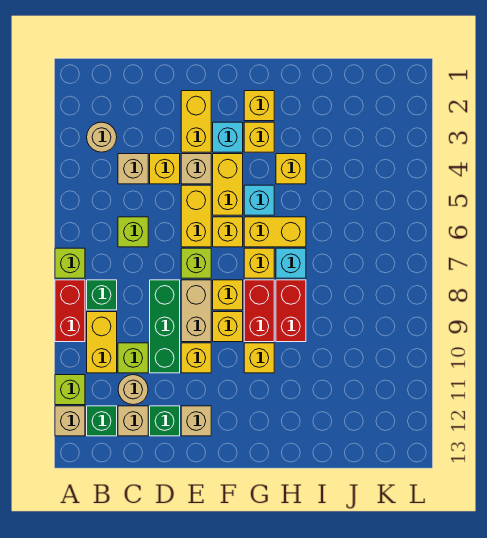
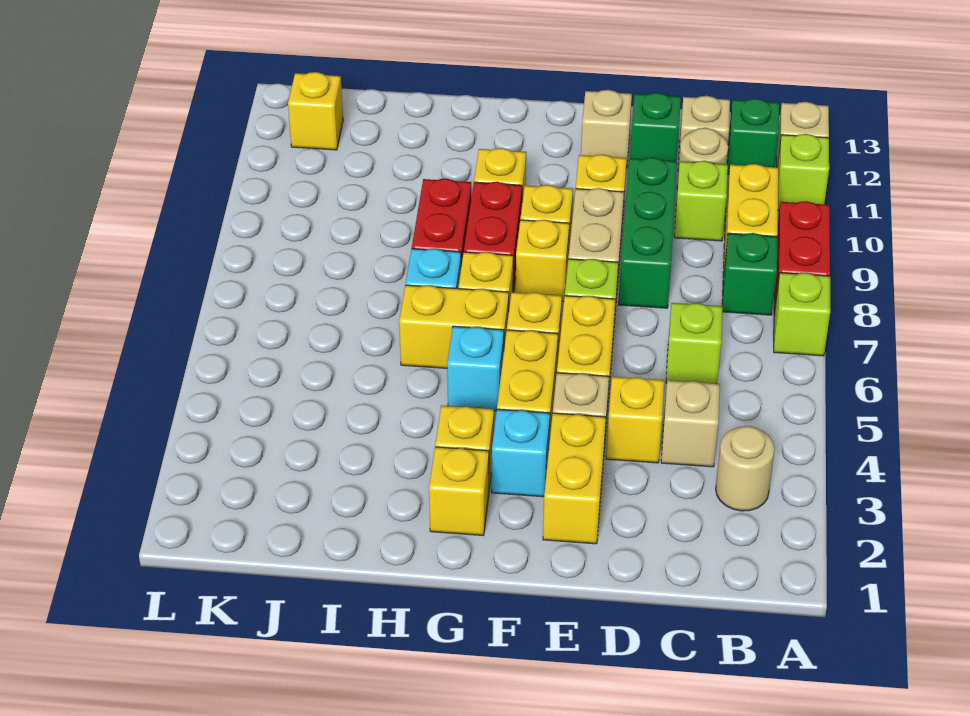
yellow 1x1 brick [276,154,306,184] -> yellow 1x1 brick moved to [288,72,343,150]

